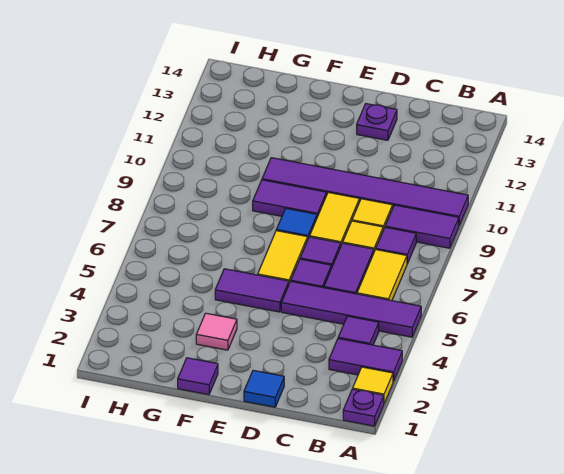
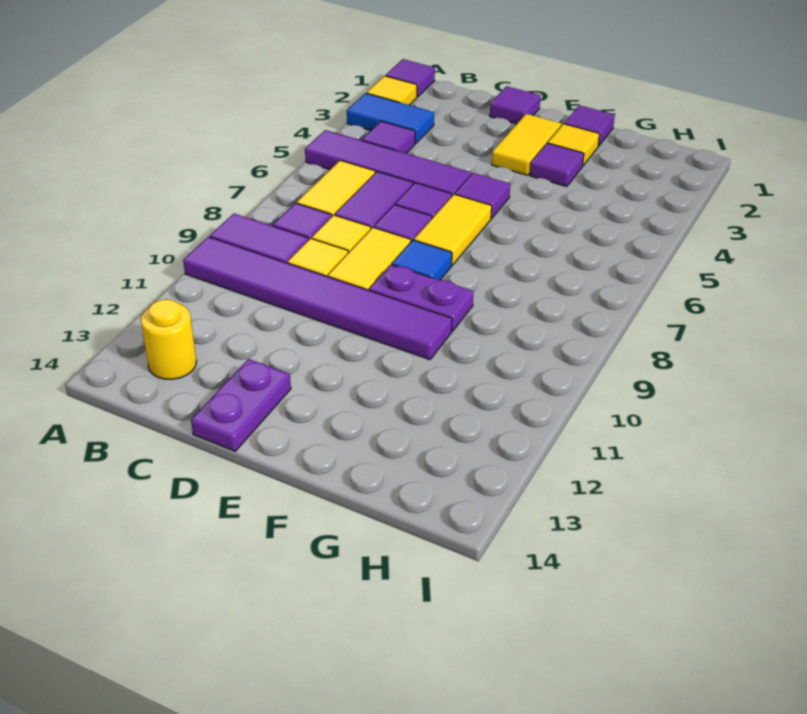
purple 1x1 plate [343,389,384,426] -> purple 1x1 tile [385,59,435,97]
purple 1x2 tile [329,339,402,381] -> blue 1x2 tile [347,93,434,143]
none -> yellow 1x1 round brick [141,299,197,379]
blue 1x1 tile [244,370,284,407] -> purple 1x1 tile [490,86,541,124]
purple 1x1 plate [357,104,397,140] -> purple 1x2 plate [191,359,291,451]
none -> yellow 1x2 tile [492,114,561,175]
purple 1x2 tile [215,269,289,312] -> purple 1x1 tile [455,173,510,218]
purple 1x2 tile [253,180,326,217] -> purple 1x2 plate [369,265,474,331]
none -> yellow 1x1 tile [548,124,600,166]
pink 1x1 tile [196,313,237,350] -> purple 1x1 tile [530,143,584,187]

